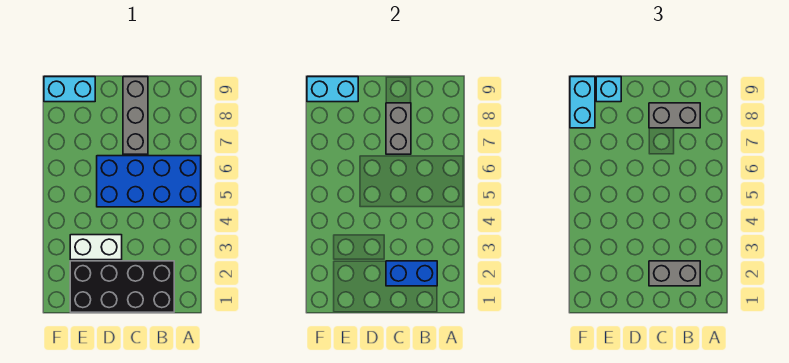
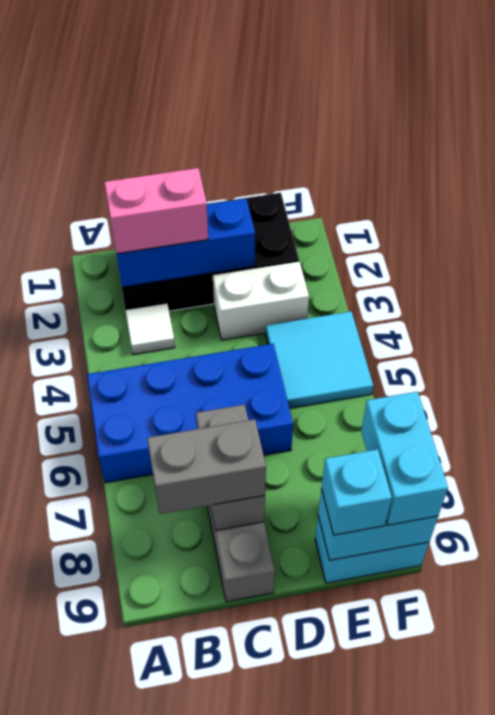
blue 1x2 brick [386,261,437,286] -> blue 1x3 brick [116,199,255,287]
grey 1x2 brick [649,261,700,286] -> pink 1x2 brick [105,168,208,254]
none -> white 1x1 tile [125,303,175,355]
none -> cyan 2x2 tile [266,312,373,408]

